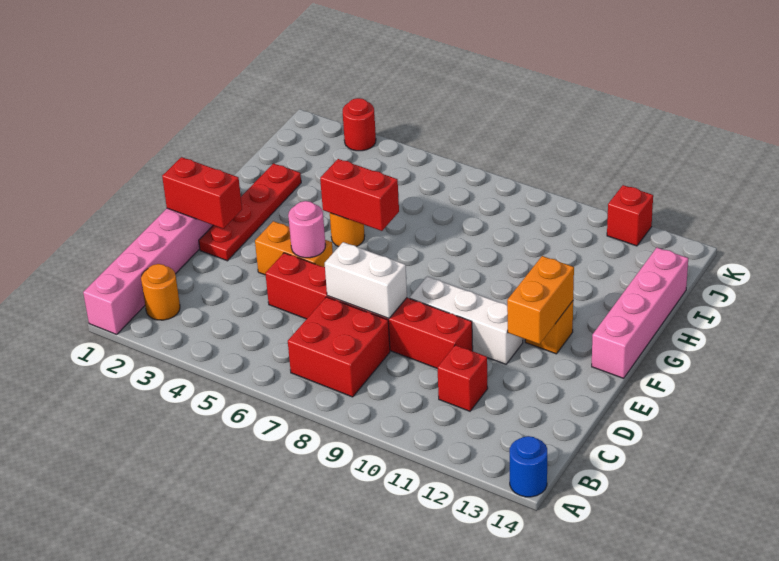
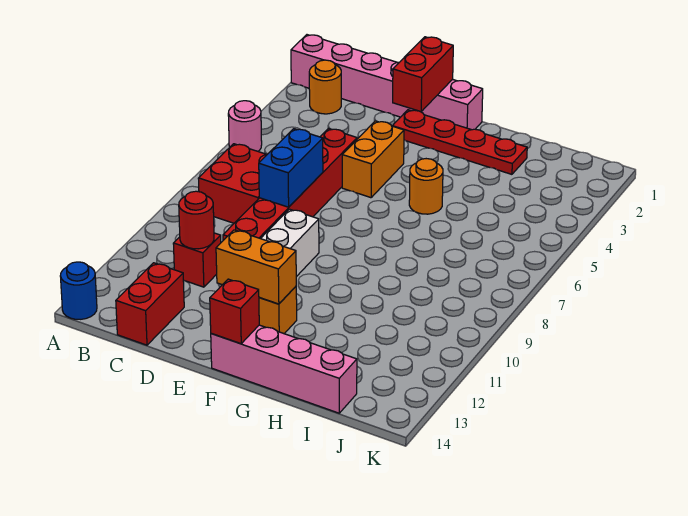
white 1x2 brick [325,242,407,318] -> blue 1x2 brick [259,129,323,207]
pink 1x1 round brick [288,201,325,258] -> pink 1x1 round brick moved to [228,101,262,151]
red 1x2 brick [320,159,399,231] -> red 1x2 brick moved to [116,263,184,345]
red 1x1 round brick [343,98,376,151] -> red 1x1 round brick moved to [179,191,214,249]
red 1x1 brick [607,185,653,246] -> red 1x1 brick moved to [210,279,259,344]

